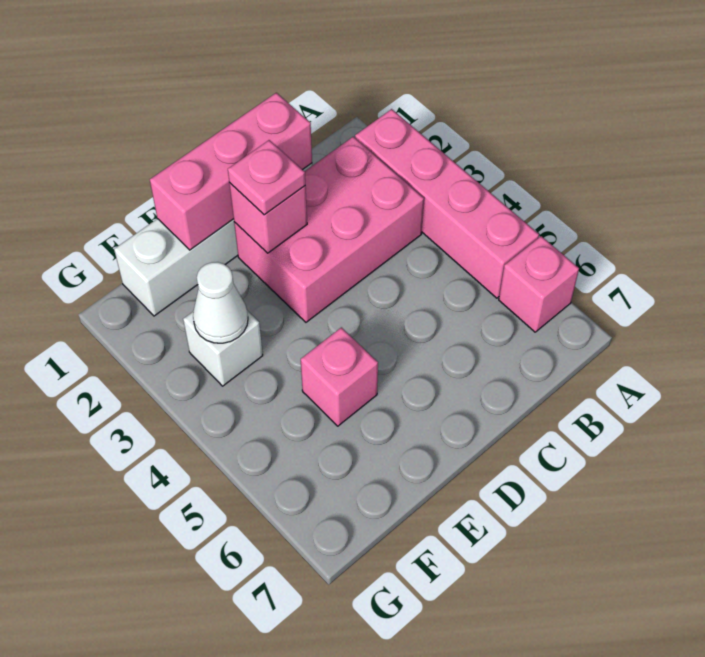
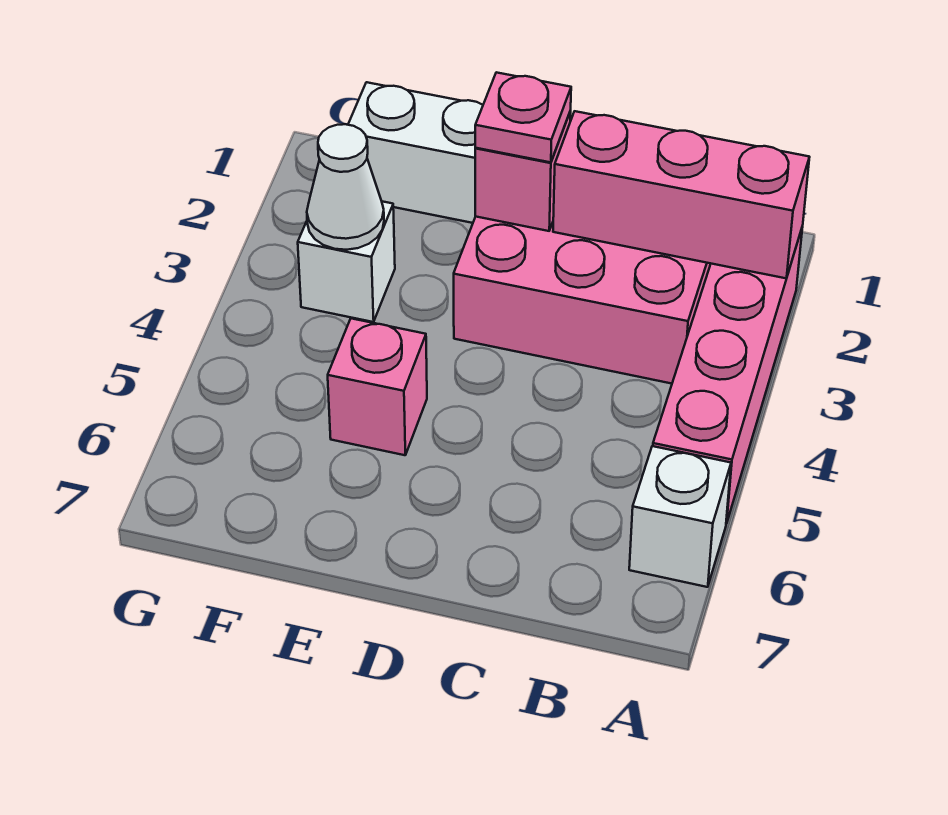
pink 1x1 brick [499,236,579,332] -> white 1x1 brick [629,446,731,587]
pink 1x3 brick [150,93,312,250] -> pink 1x3 brick moved to [553,111,809,279]

